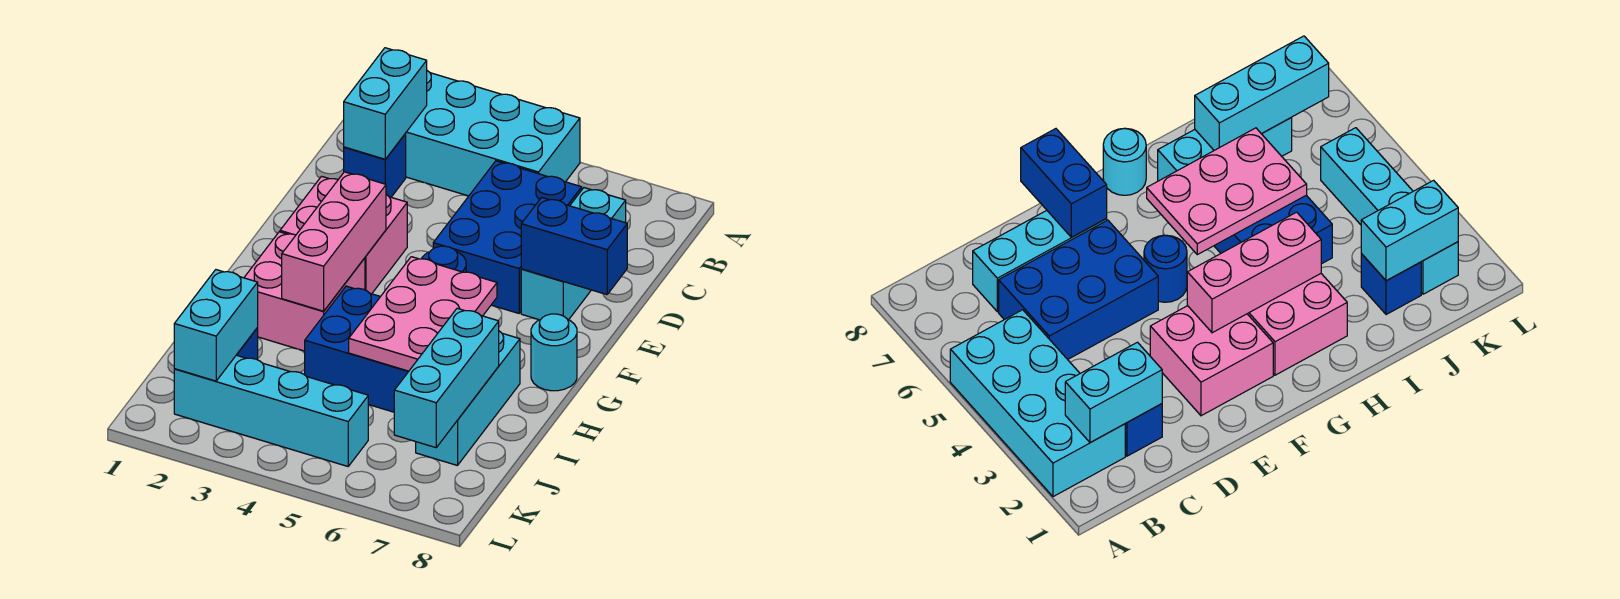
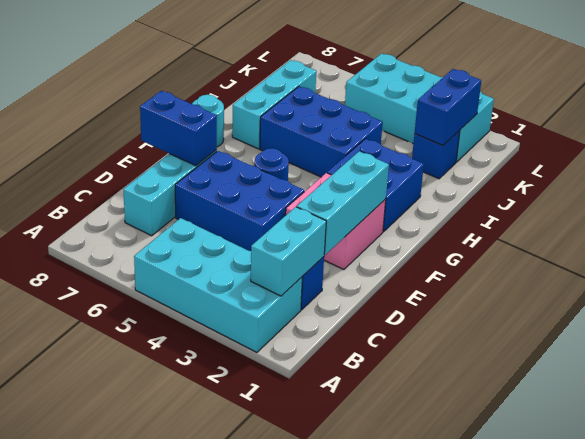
blue 2x3 brick [433,161,582,313] -> blue 2x3 brick turned to [175,151,304,251]
pink 1x3 brick [282,172,386,311] -> none
pink 2x2 brick [244,232,365,351] -> blue 2x2 brick [327,139,424,232]
pink 2x3 plate [349,257,497,371] -> none
cyan 1x3 brick [394,308,499,448] -> cyan 1x3 brick moved to [297,151,389,255]
cyan 1x2 brick [174,270,258,381] -> blue 1x2 brick [415,69,481,146]
cyan 1x4 brick [174,355,368,466] -> cyan 2x4 brick [345,53,494,162]

